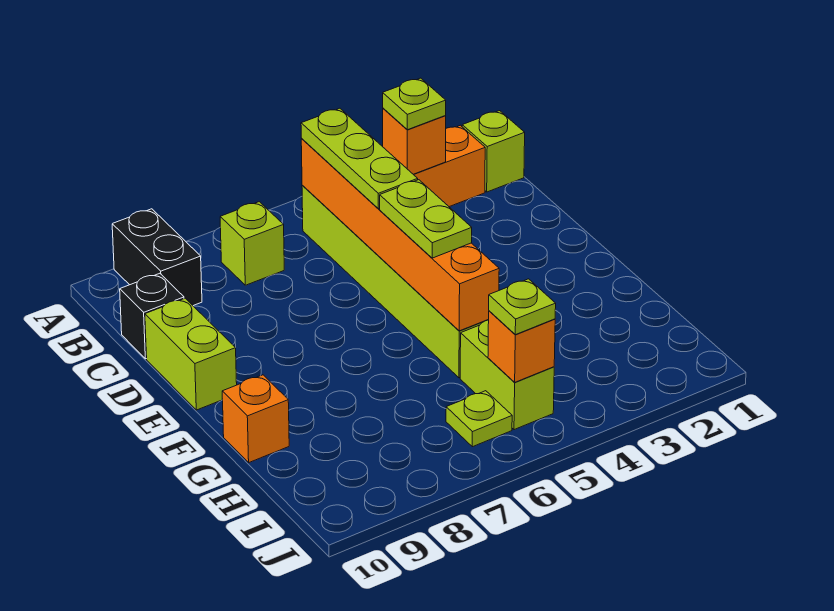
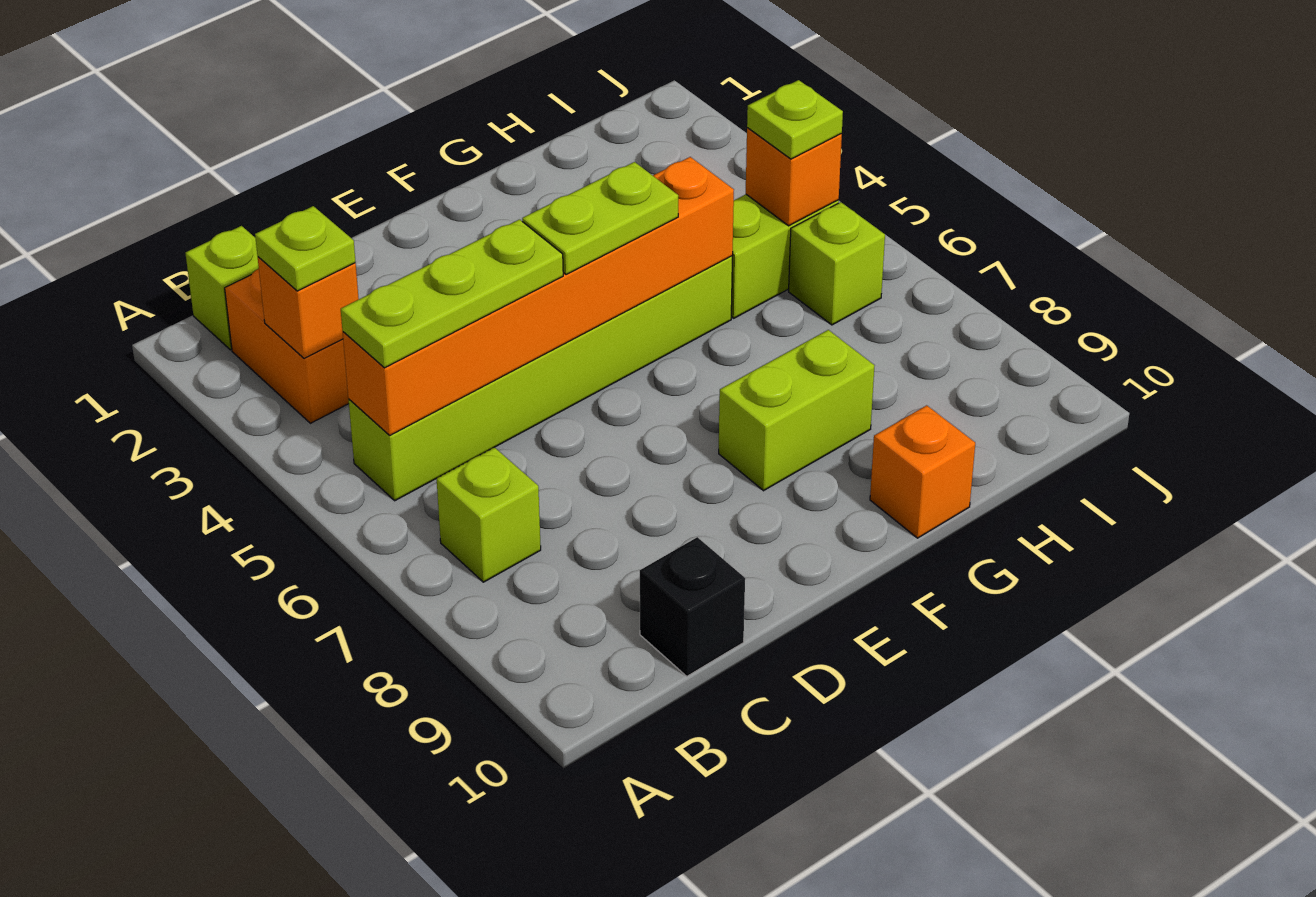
black 1x2 brick [112,209,202,306] -> none
lime 1x2 brick [145,298,237,410] -> lime 1x2 brick moved to [719,330,874,491]
lime 1x1 plate [446,391,512,447] -> lime 1x1 brick [789,202,885,325]

